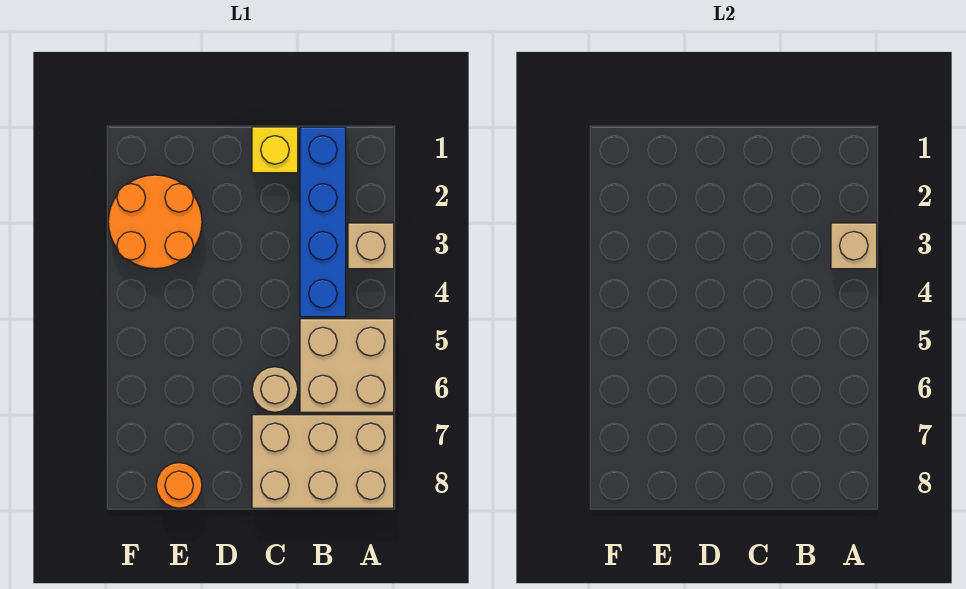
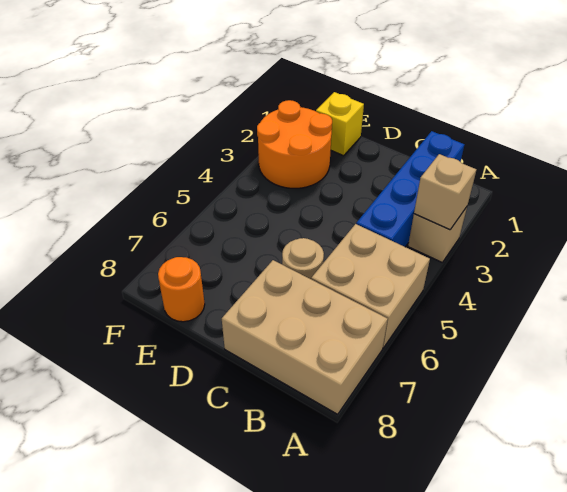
yellow 1x1 brick [252,127,298,173] -> yellow 1x1 brick moved to [316,92,364,156]

